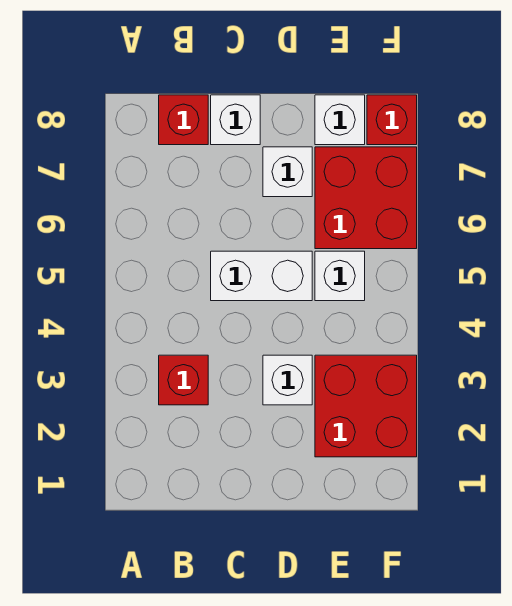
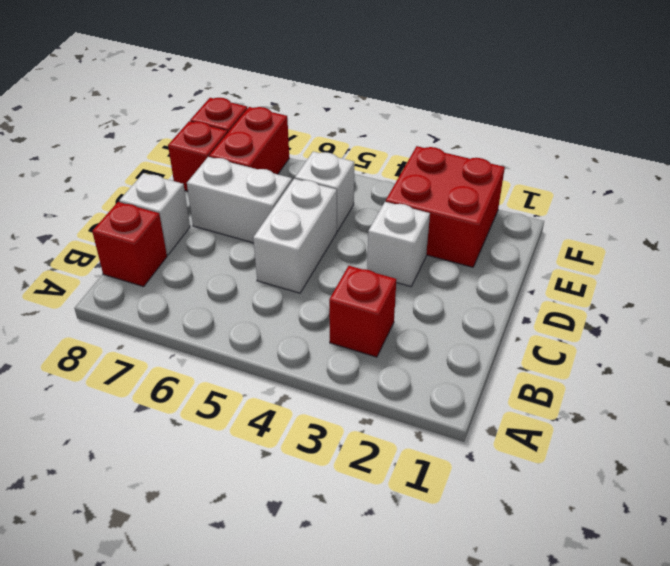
white 1x1 brick [263,147,312,197] -> white 1x2 brick [187,157,292,243]
red 2x2 brick [315,147,417,249] -> red 1x2 brick [209,107,289,174]
white 1x1 brick [315,95,365,145] -> red 1x1 brick [168,121,228,191]

